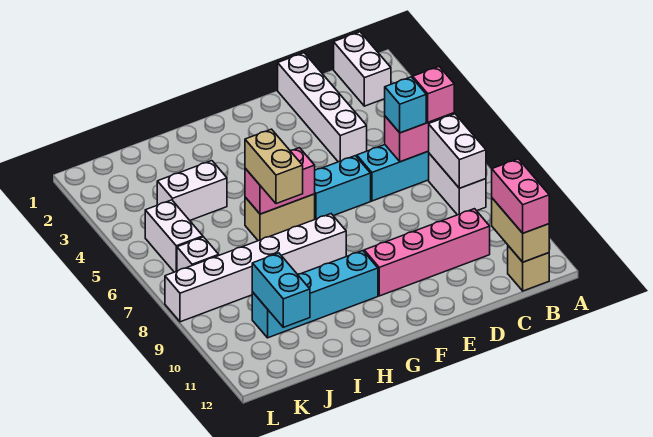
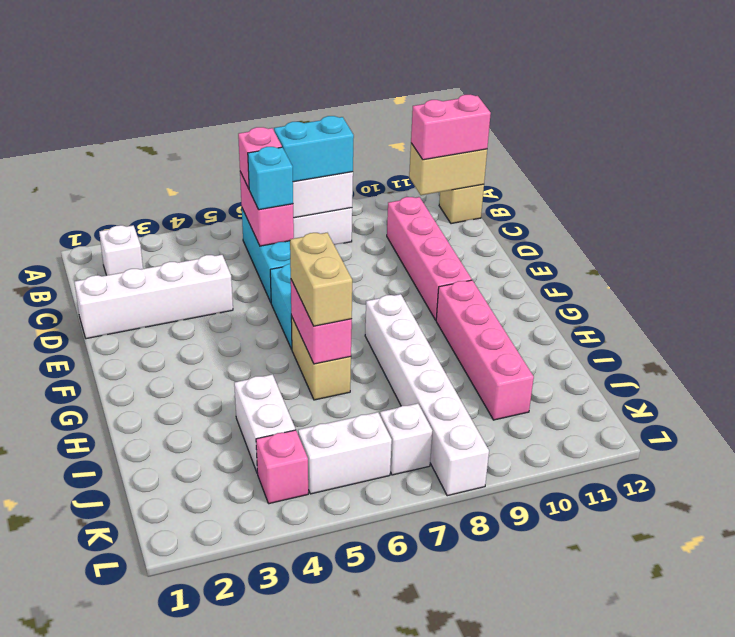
white 1x2 brick [334,32,391,106] -> white 1x1 brick [99,225,143,275]
cyan 1x4 brick [252,251,378,338] -> pink 1x4 brick [436,280,534,420]
tan 1x2 brick [245,129,303,204] -> tan 1x2 brick turned to [290,233,352,326]
cyan 1x2 brick [252,253,310,327] -> cyan 1x2 brick moved to [274,116,354,182]
none -> pink 1x1 brick [256,430,308,504]

